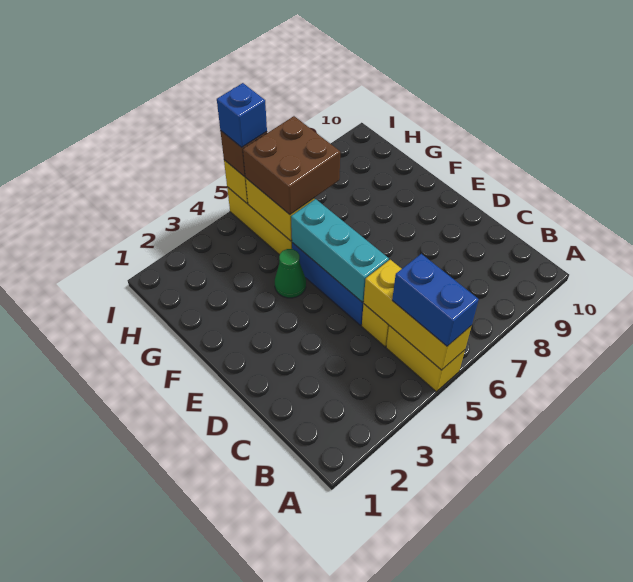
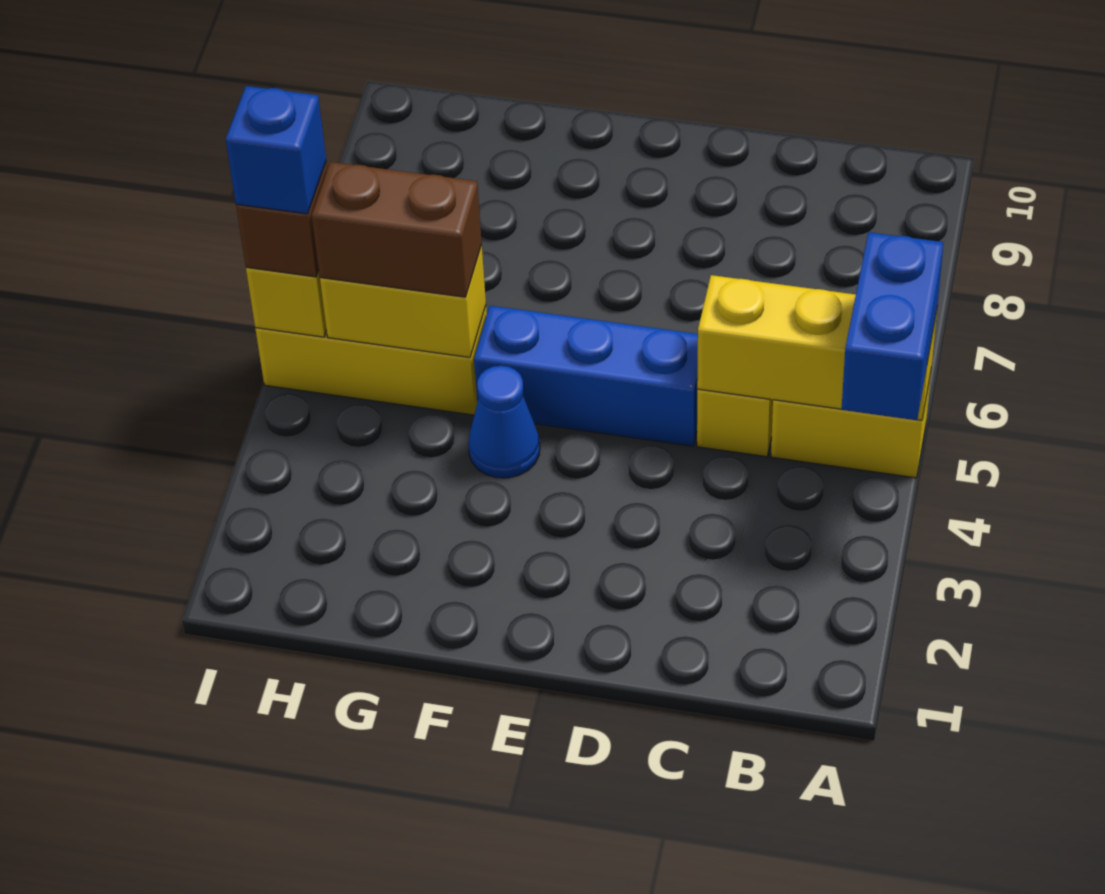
blue 1x2 brick [392,254,479,346] -> blue 1x2 brick turned to [841,232,944,420]
cyan 1x3 brick [291,199,389,302] -> none
green 1x1 cone [275,249,306,298] -> blue 1x1 cone [468,366,540,478]
brown 2x2 brick [243,116,340,215] -> brown 1x2 brick [312,162,482,297]

